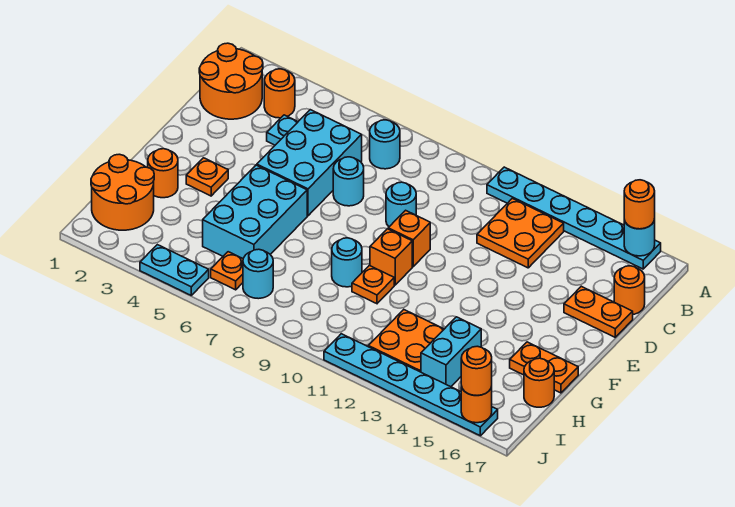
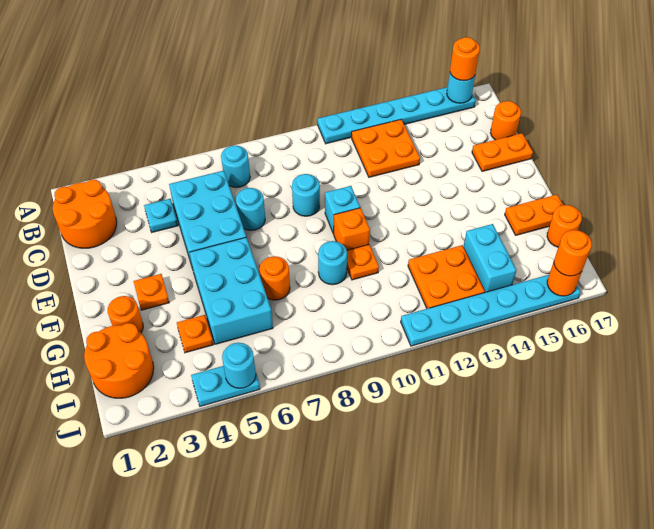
orange 1x1 round brick [264,69,295,118] -> orange 1x1 round brick moved to [260,256,290,300]
orange 1x1 brick [388,210,430,267] -> cyan 1x1 brick [325,186,360,234]
orange 1x1 plate [211,252,243,290] -> orange 1x1 plate moved to [177,315,213,353]
cyan 1x1 round brick [243,249,273,299] -> cyan 1x1 round brick moved to [222,343,256,388]

